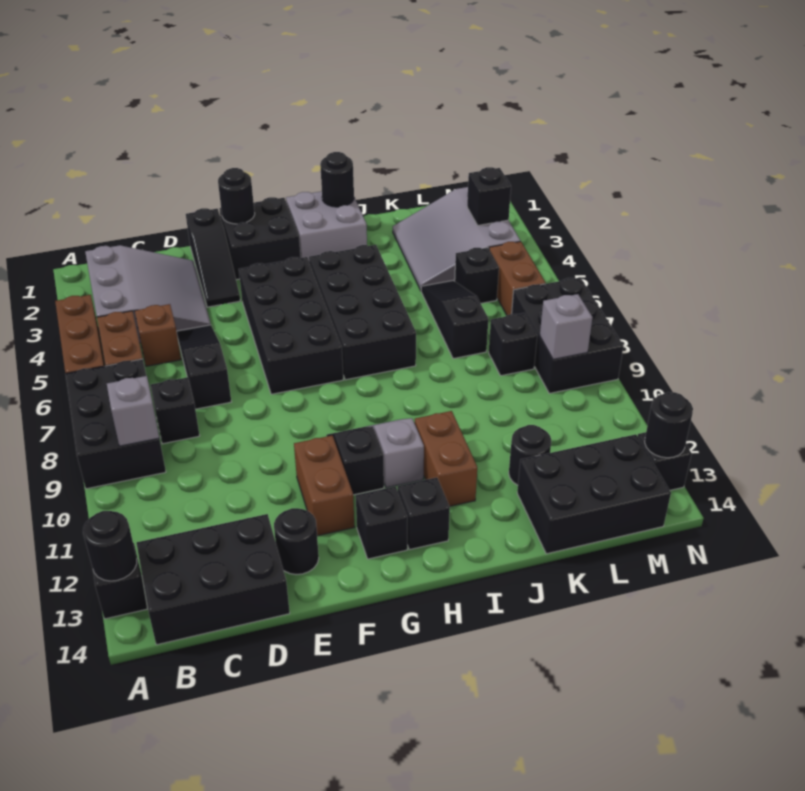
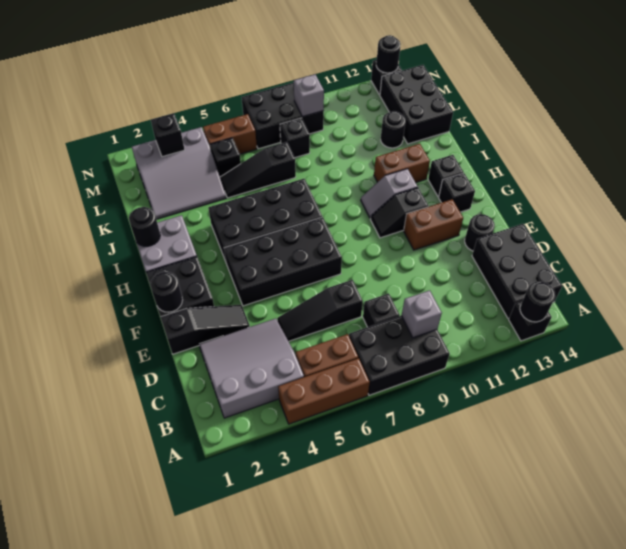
brown 1x1 brick [135,304,181,366] -> none

